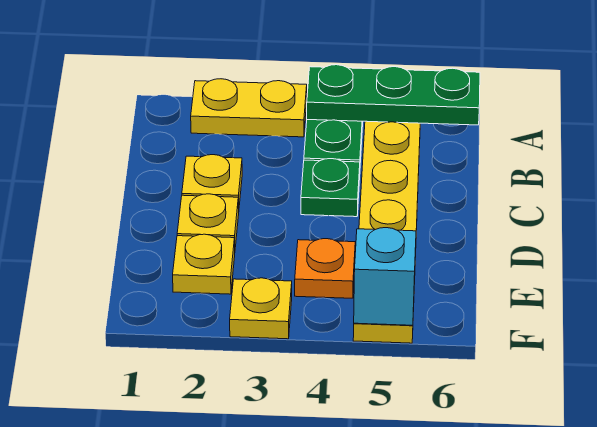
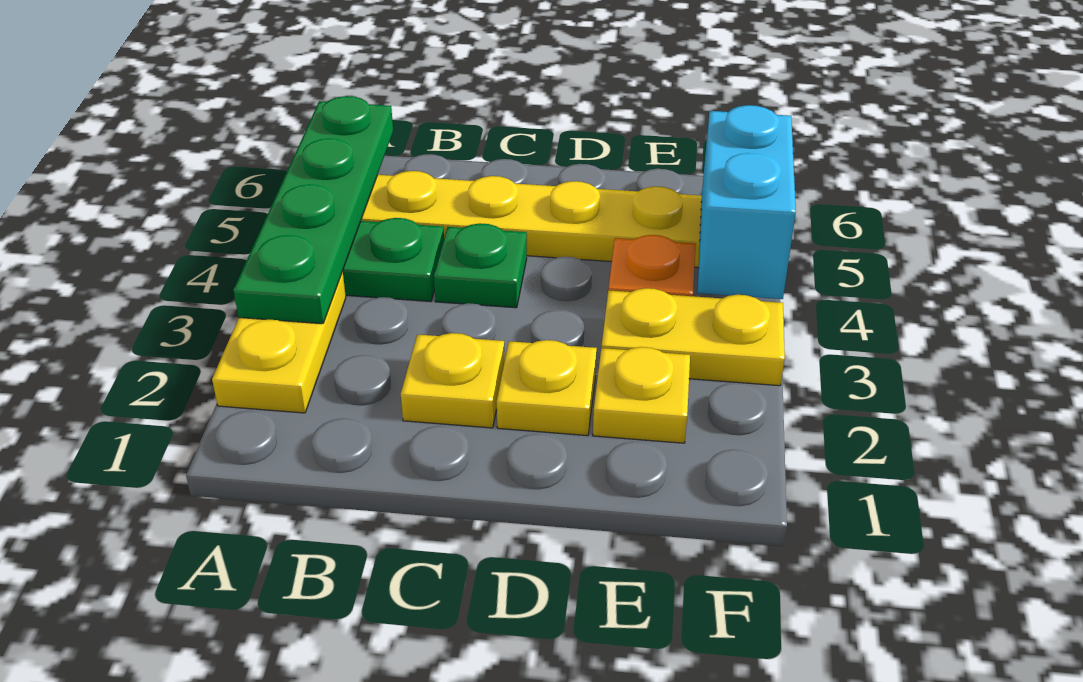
green 1x3 plate [307,65,480,125] -> green 1x4 plate [233,96,393,324]
yellow 1x1 plate [230,278,292,339] -> yellow 1x2 plate [601,288,785,386]
cyan 1x1 brick [354,228,416,325] -> cyan 1x2 brick [698,105,796,299]

